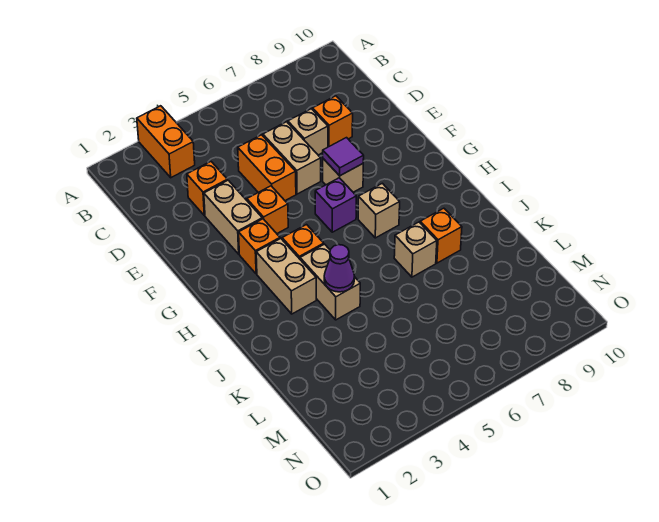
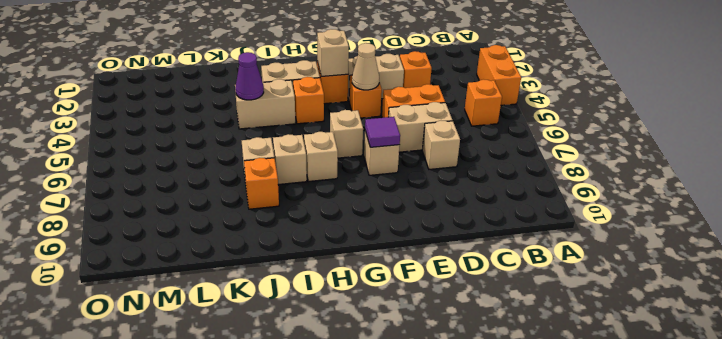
orange 1x2 brick [137,106,195,178] -> orange 1x2 brick turned to [477,45,521,105]
orange 1x1 brick [313,96,353,147] -> orange 1x1 brick moved to [465,79,502,126]
none -> tan 1x1 cone [352,43,379,90]
none -> tan 1x1 brick [317,29,349,76]
purple 1x1 brick [315,178,356,232] -> tan 1x1 brick [330,110,363,158]
none -> tan 1x1 brick [273,134,307,184]

